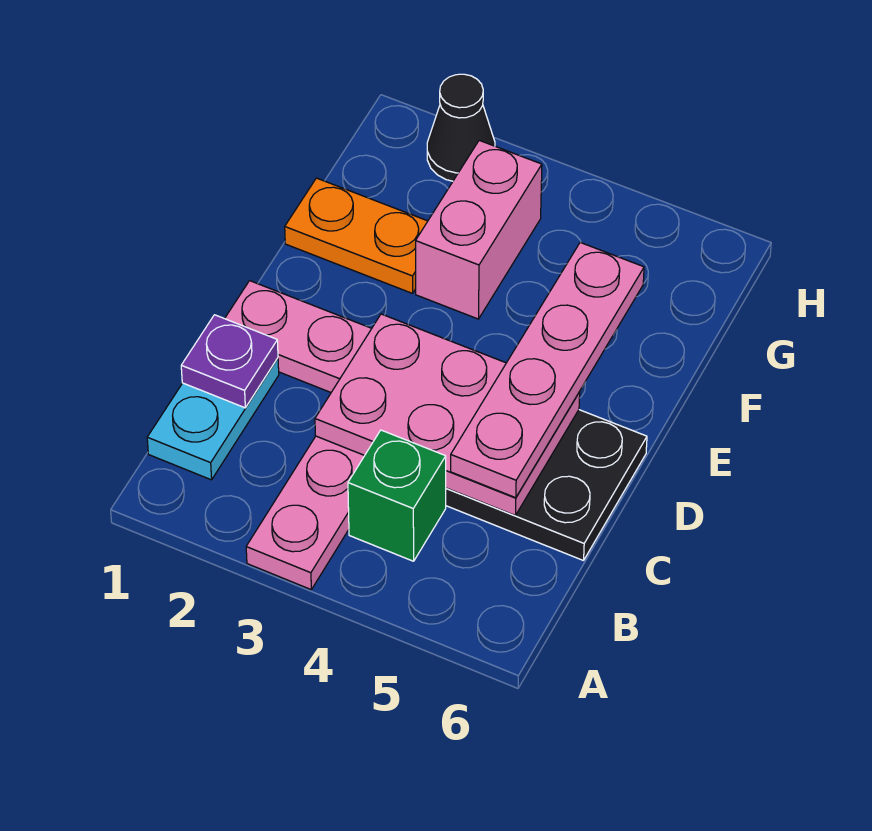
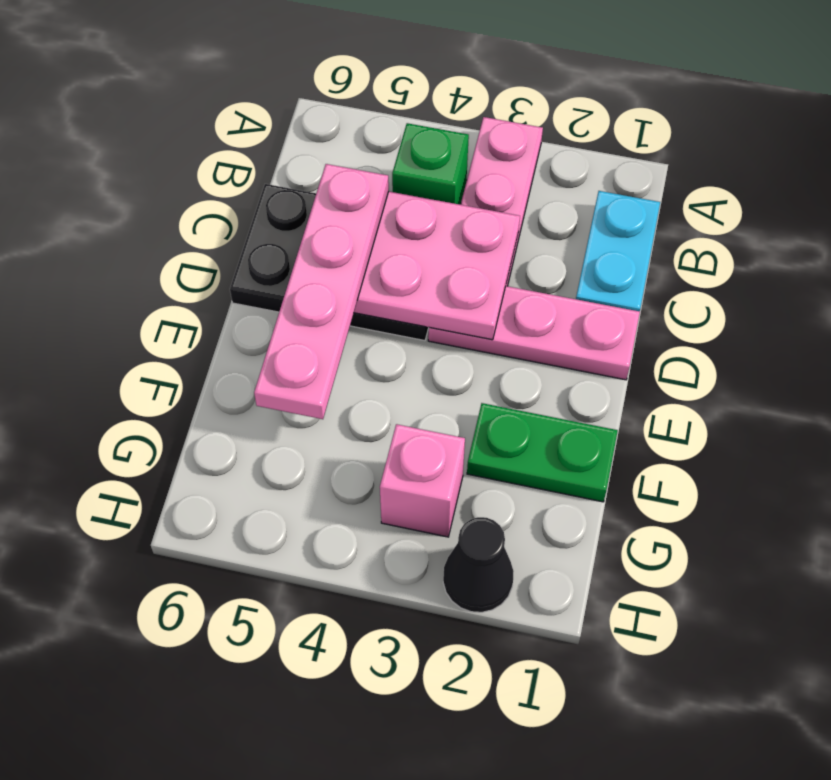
purple 1x1 plate [181,315,278,408] -> none
orange 1x2 plate [285,178,428,293] -> green 1x2 plate [467,403,618,502]
pink 1x2 brick [416,140,542,319] -> pink 1x1 brick [380,424,465,537]

